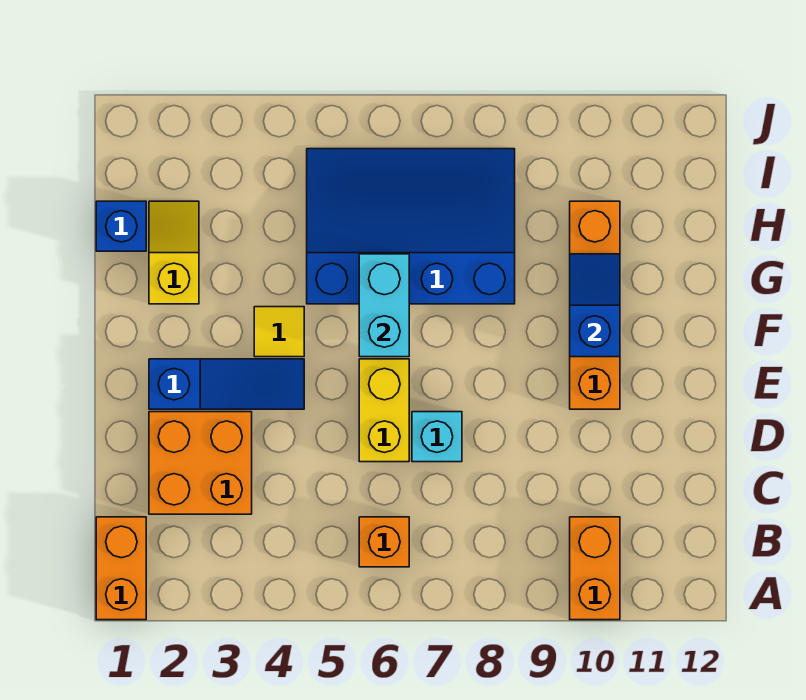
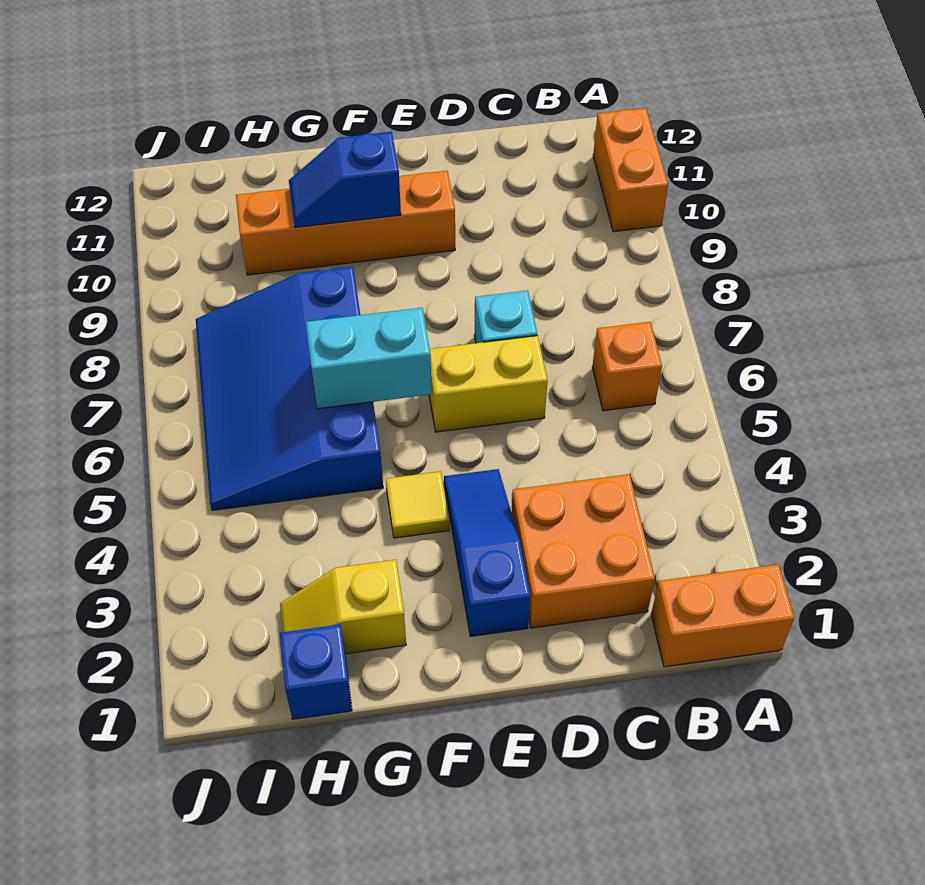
orange 1x2 brick [570,517,620,620] -> orange 1x2 brick turned to [593,108,668,232]

